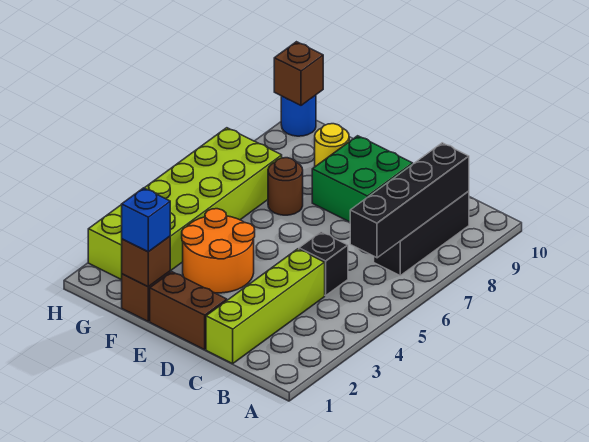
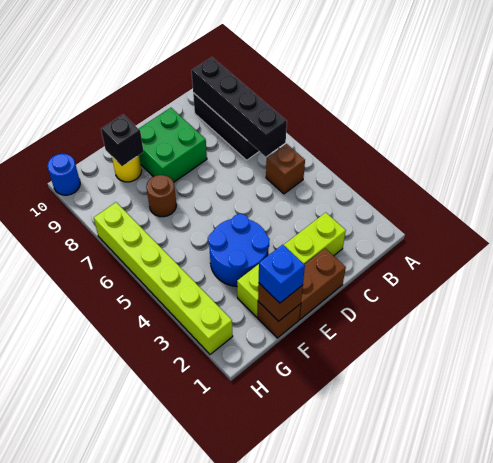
lime 1x4 brick [206,249,325,364] -> lime 1x4 brick turned to [237,212,346,317]
black 1x1 brick [299,232,348,296] -> black 1x1 brick moved to [101,115,144,166]
orange 2x2 round brick [182,209,255,293] -> blue 2x2 round brick [208,214,270,286]
lime 2x6 brick [88,128,282,280] -> lime 1x6 brick [94,202,233,354]
brown 1x1 brick [274,42,323,105] -> brown 1x1 brick moved to [266,144,305,194]

